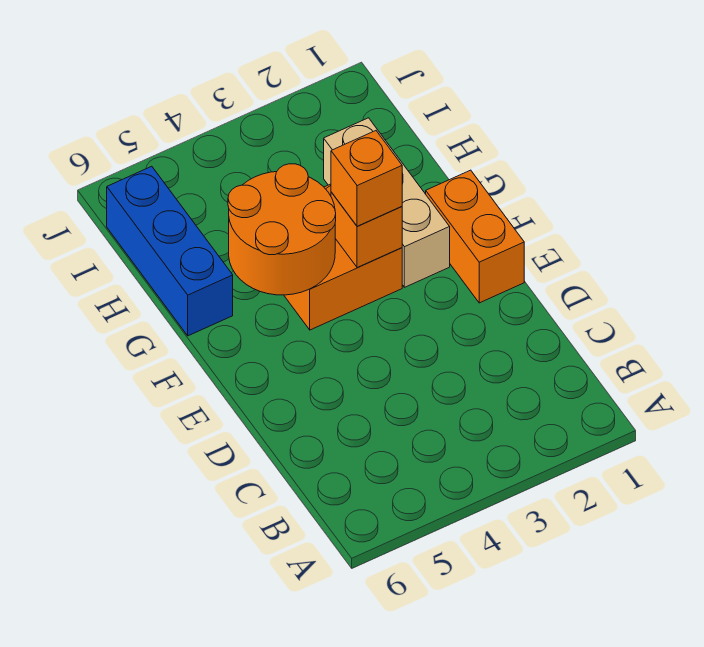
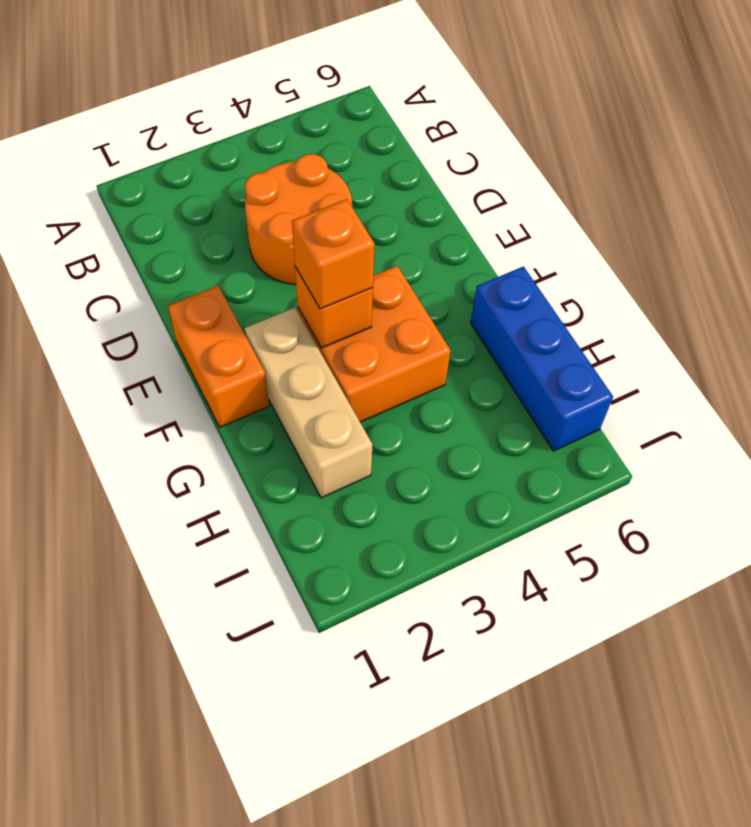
orange 2x2 round brick [228,164,336,295] -> orange 2x2 round brick moved to [245,154,352,284]

